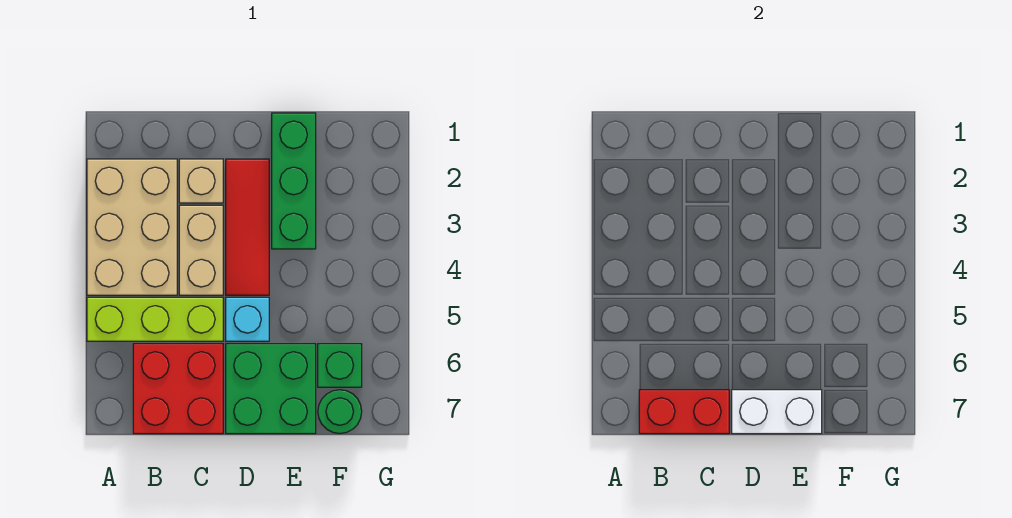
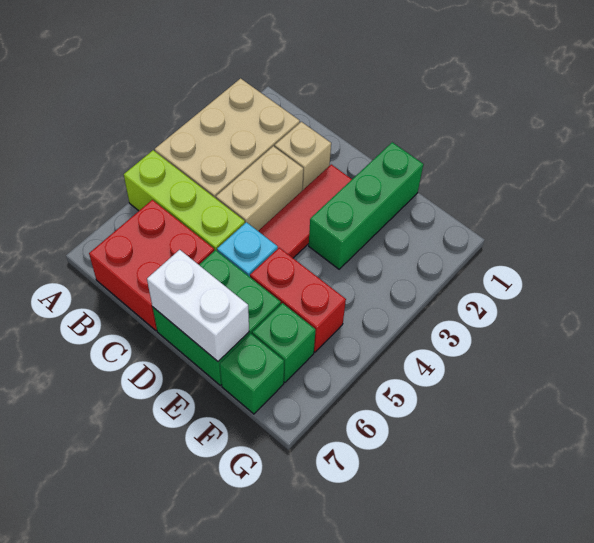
red 1x2 brick [639,390,729,434] -> red 1x2 brick moved to [250,248,346,352]
green 1x1 round brick [318,390,362,434] -> green 1x1 brick [220,334,284,414]

